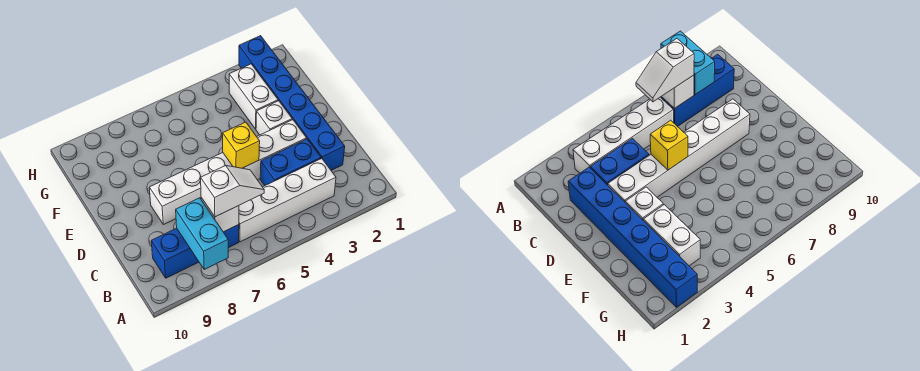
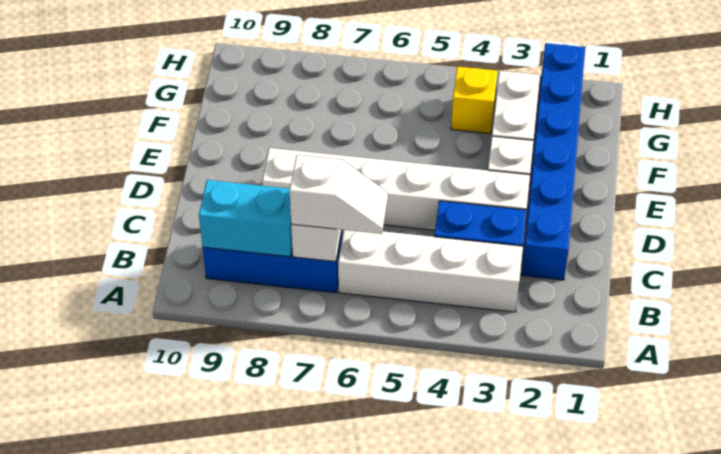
cyan 1x2 brick [176,198,228,269] -> cyan 1x2 brick turned to [199,180,292,257]
yellow 1x1 brick [223,122,260,168] -> yellow 1x1 brick moved to [451,67,497,134]

